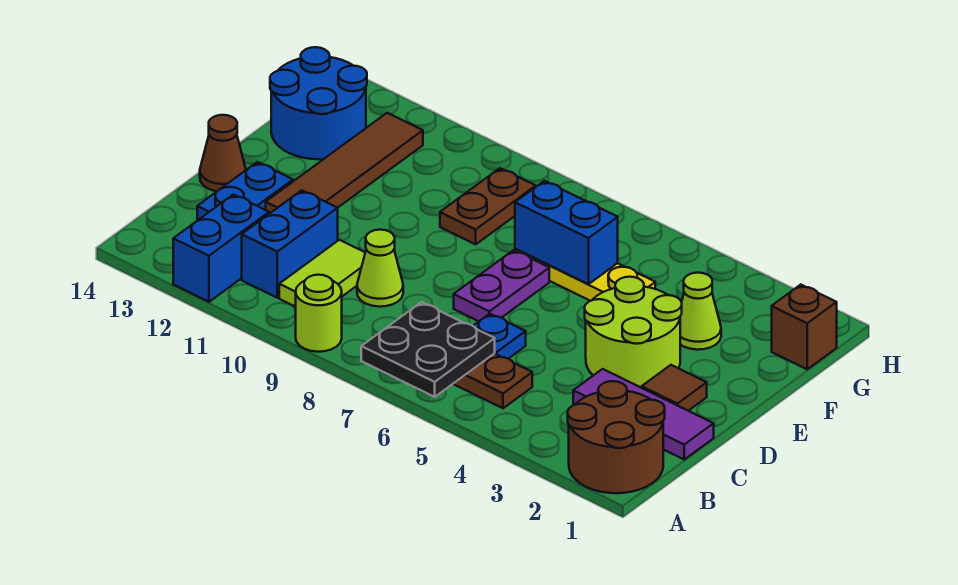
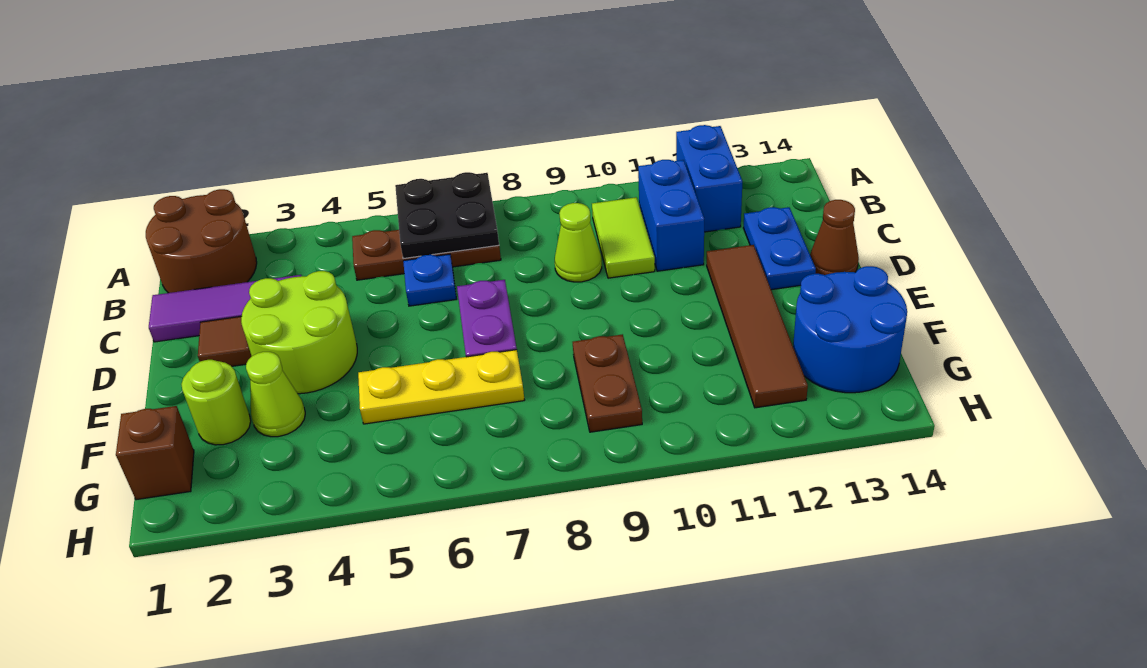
lime 1x1 round brick [296,275,342,352] -> lime 1x1 round brick moved to [181,360,251,445]
blue 1x2 brick [515,181,618,284] -> none

